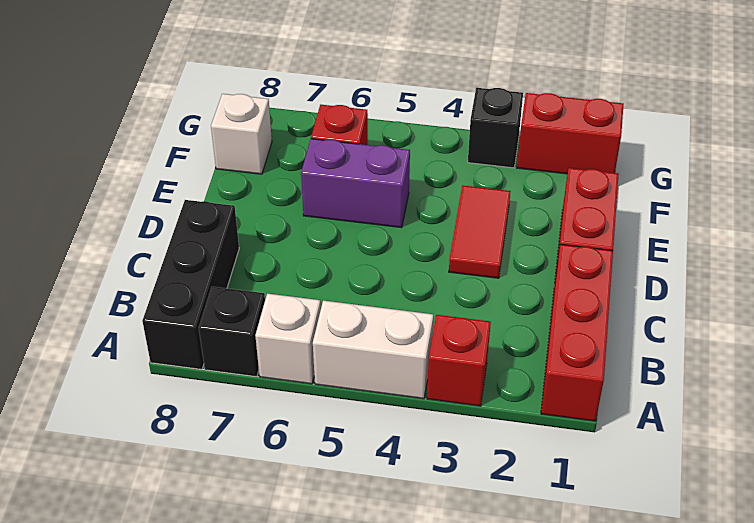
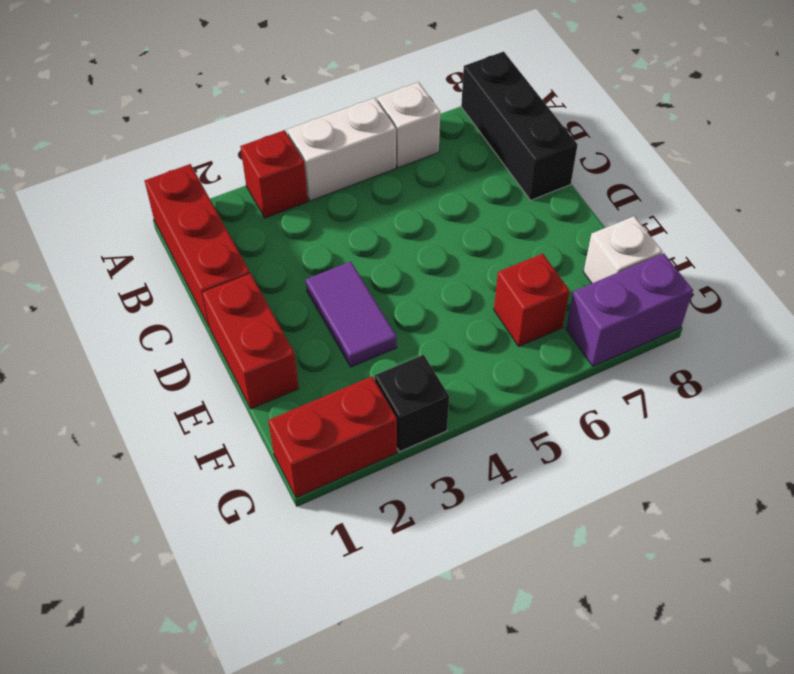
black 1x1 brick [199,287,265,377] -> none
red 1x2 tile [449,185,511,278] -> purple 1x2 tile [306,262,397,367]
purple 1x2 brick [301,139,410,228] -> purple 1x2 brick moved to [566,253,693,366]

